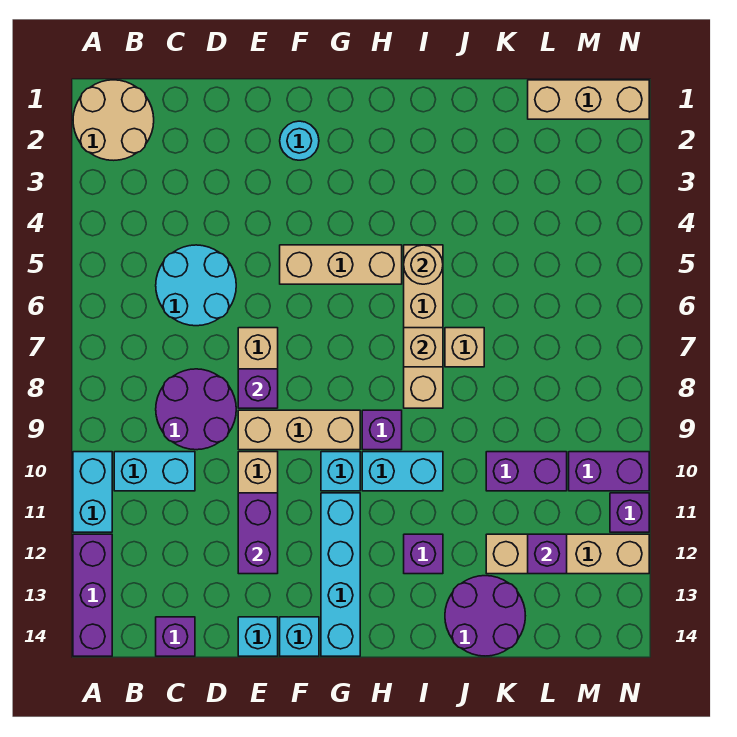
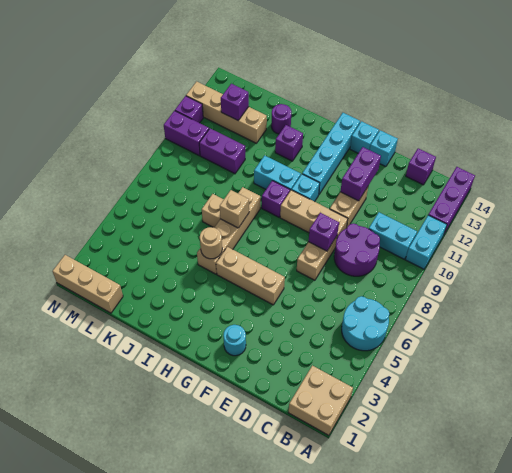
tan 2x2 round brick [73,80,154,160] -> tan 2x2 brick [288,365,353,435]
cyan 2x2 round brick [156,245,236,326] -> cyan 2x2 round brick moved to [342,296,389,351]
purple 2x2 round brick [445,576,525,656] -> purple 1x1 round brick [271,104,292,134]

